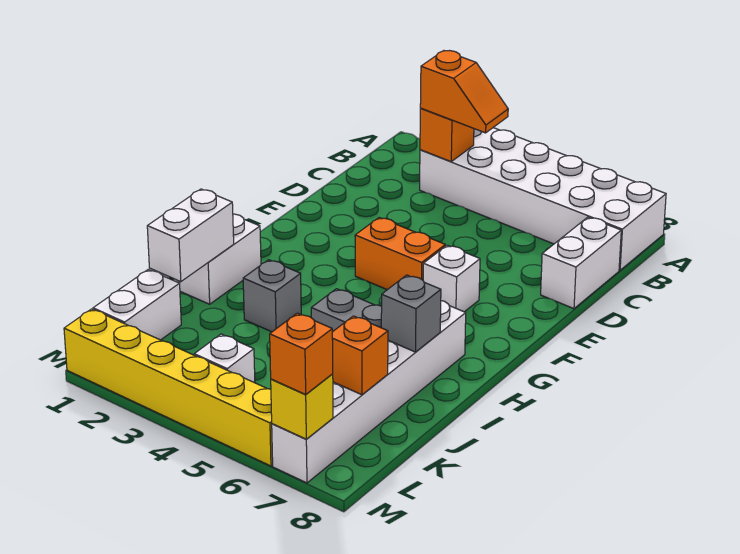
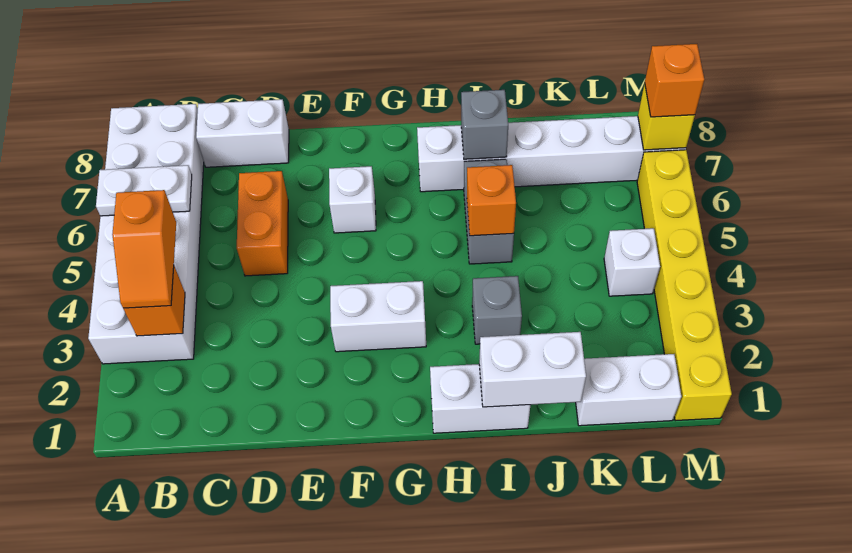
none -> white 1x2 plate [96,165,192,216]
orange 1x2 slope [420,51,508,133] -> orange 1x2 slope turned to [112,190,176,308]
none -> white 1x2 brick [330,281,426,352]
orange 1x2 brick [355,218,445,290] -> orange 1x2 brick moved to [237,171,288,276]
orange 1x1 brick [332,316,388,395] -> orange 1x1 brick moved to [467,165,516,236]

